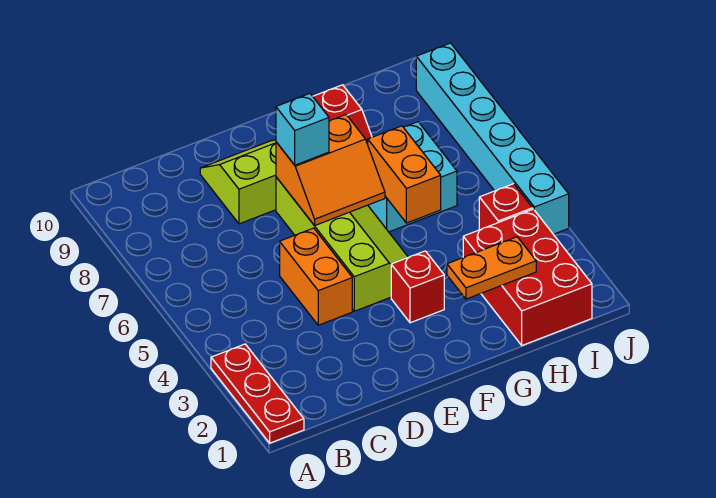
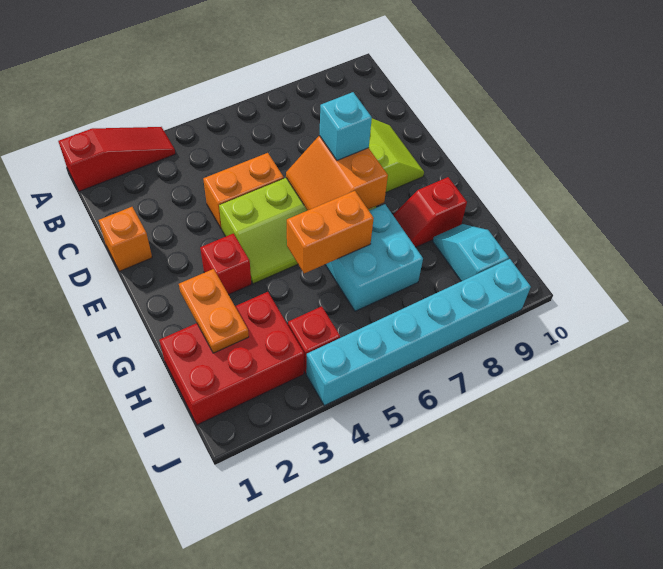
red 1x3 plate [211,344,304,443] -> red 1x3 slope [58,127,175,191]
none -> orange 1x1 brick [99,207,152,271]
none -> cyan 1x2 slope [433,224,509,281]

